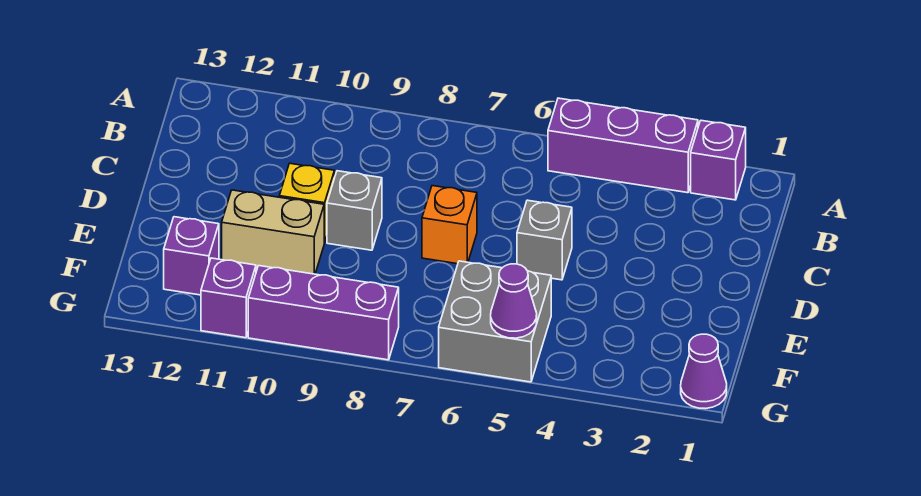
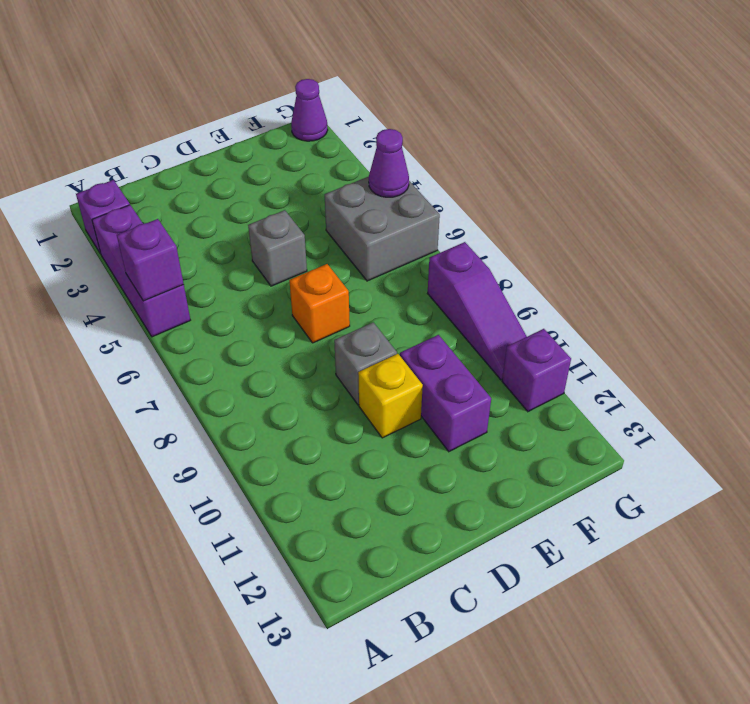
tan 1x2 brick [222,190,324,274] -> purple 1x2 brick [400,335,491,452]
purple 1x1 brick [164,217,219,295] -> purple 1x1 brick moved to [117,219,184,301]
purple 1x3 brick [248,266,399,360] -> purple 1x3 slope [428,242,527,380]

